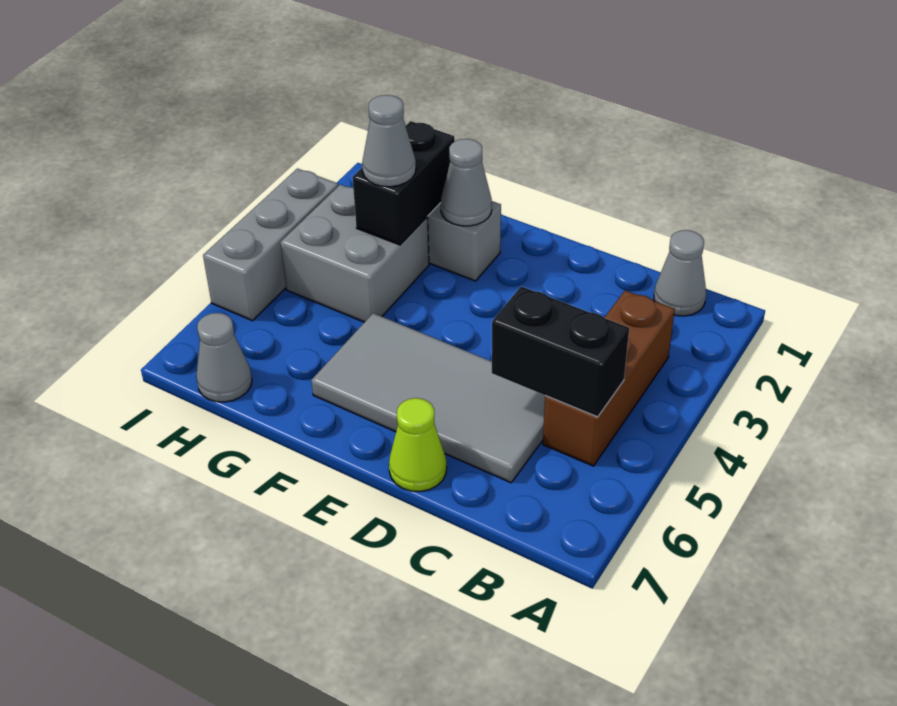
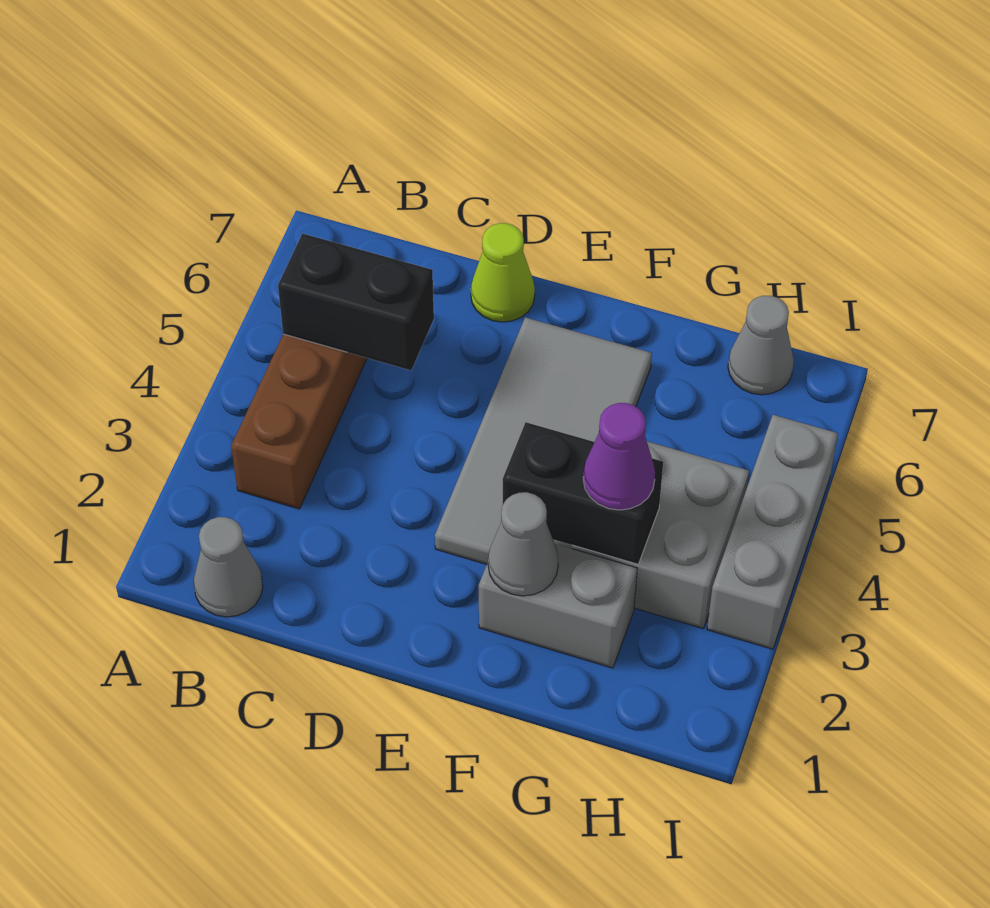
grey 2x4 tile [311,313,545,483] -> grey 2x4 tile turned to [435,317,652,564]
black 1x2 brick [353,121,455,245] -> black 1x2 brick turned to [503,422,663,564]
grey 1x1 cone [362,95,416,187] -> purple 1x1 cone [583,403,655,510]

